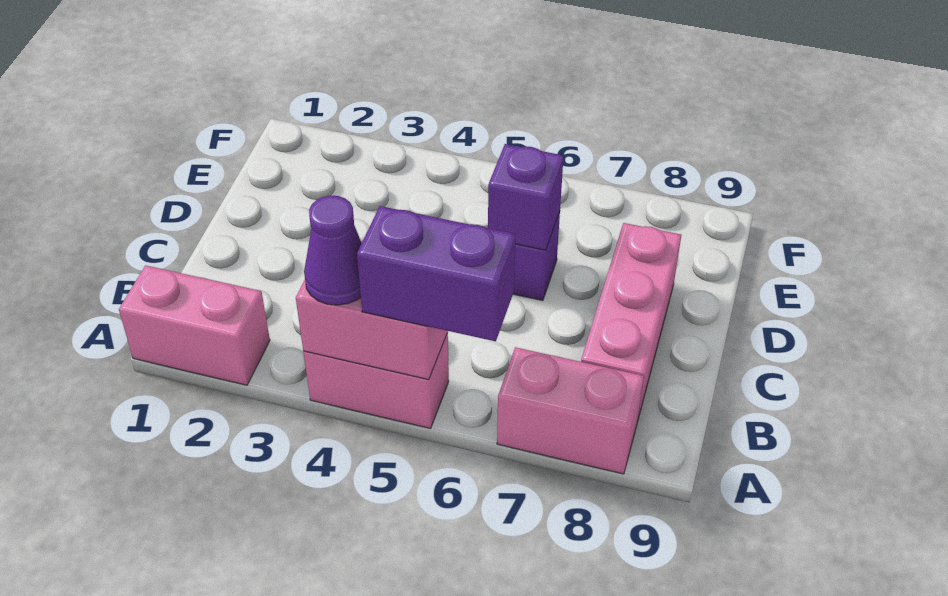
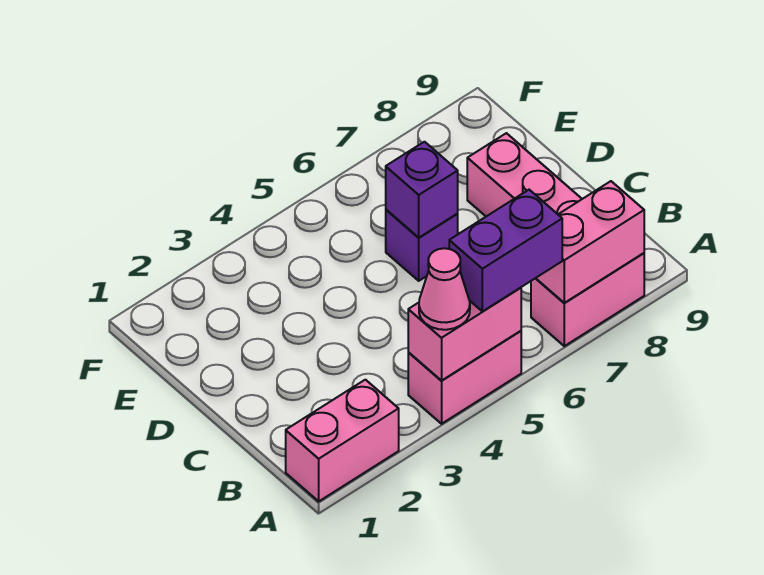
purple 1x1 cone [304,196,362,305] -> pink 1x1 cone [419,248,470,330]
none -> pink 1x2 brick [536,181,644,303]

